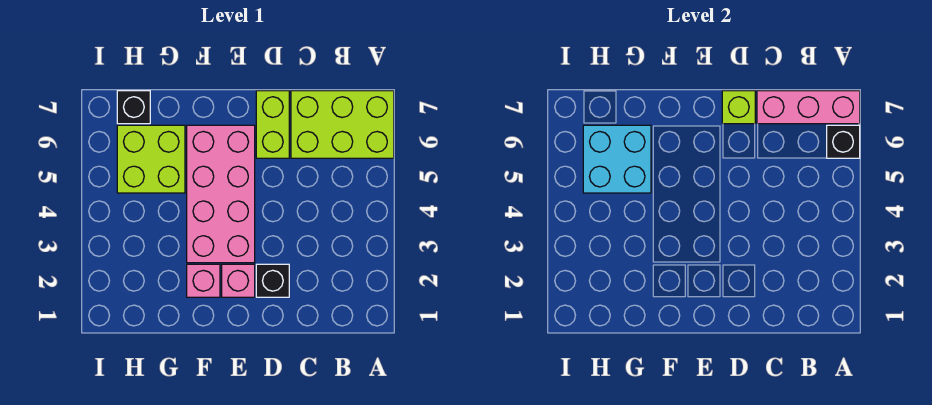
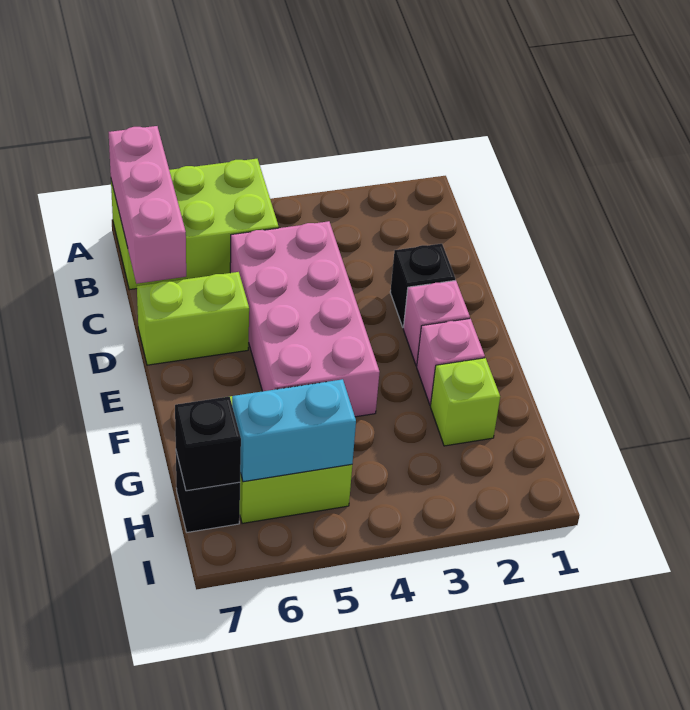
lime 2x3 brick [291,91,394,158] -> lime 2x3 brick turned to [111,159,279,290]
black 1x1 brick [827,125,860,158] -> black 1x1 brick moved to [175,396,241,491]
lime 1x1 brick [722,91,755,124] -> lime 1x1 brick moved to [431,358,500,446]
pink 2x4 brick [187,125,255,263] -> pink 2x4 brick turned to [230,221,380,417]
cyan 2x2 brick [583,125,651,193] -> cyan 1x2 brick [232,379,356,482]

